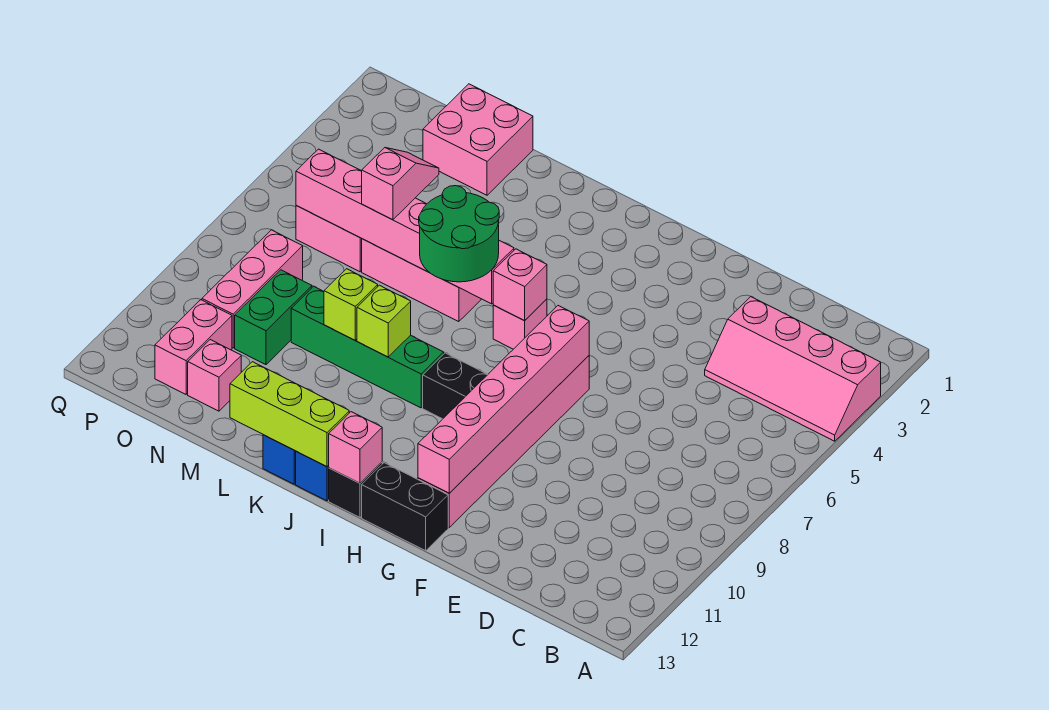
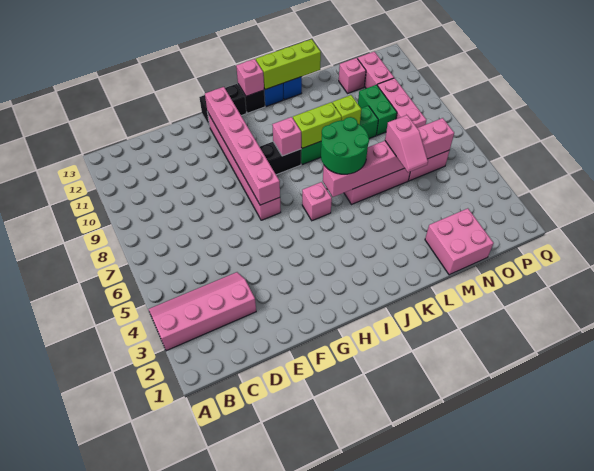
pink 1x1 brick [493,249,547,320] -> pink 1x1 brick moved to [272,117,301,156]
lime 1x1 brick [357,285,411,357] -> lime 1x2 brick [293,102,342,148]

